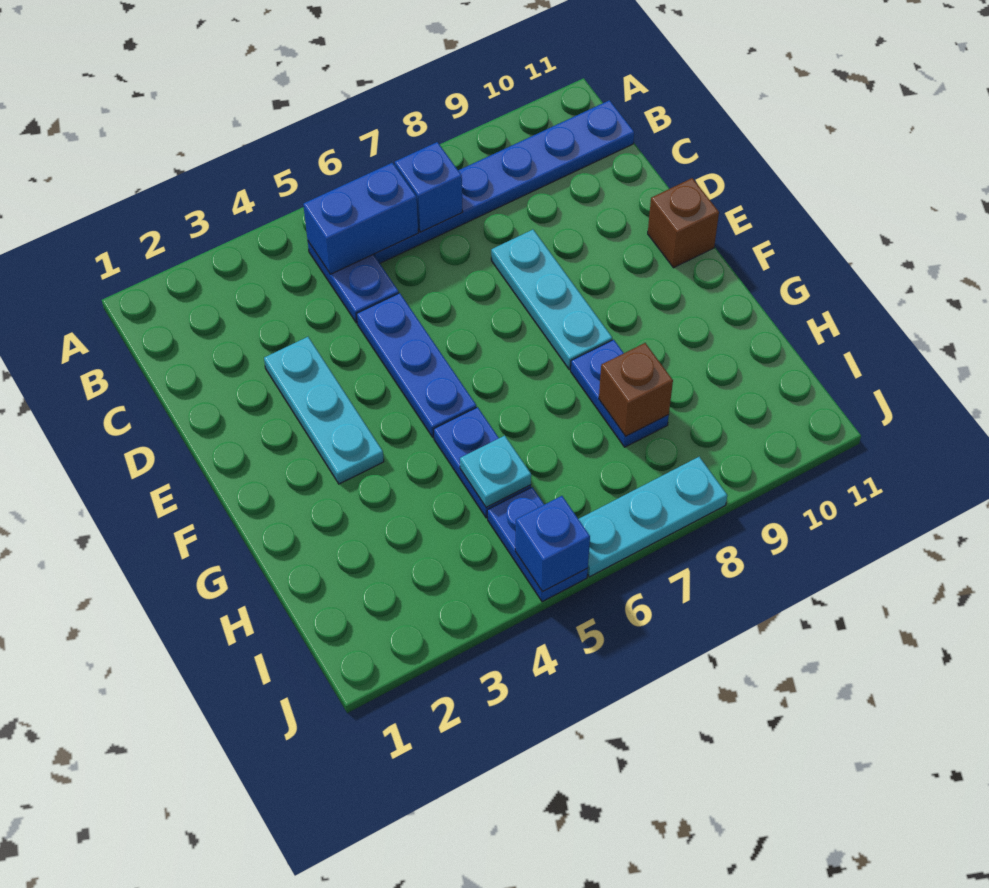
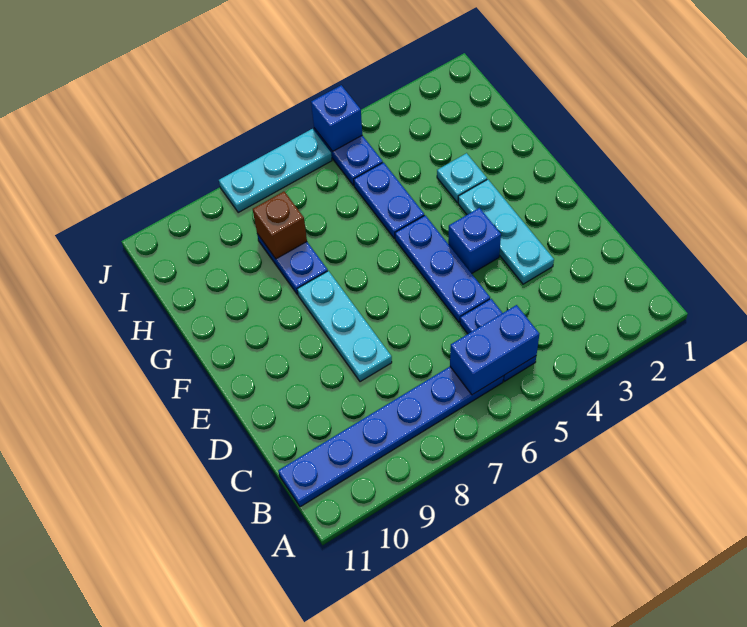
blue 1x1 brick [395,142,462,232] -> blue 1x1 brick moved to [448,208,501,273]
brown 1x1 brick [648,178,719,268] -> none
cyan 1x1 plate [460,436,531,507] -> cyan 1x1 plate moved to [437,153,487,203]

